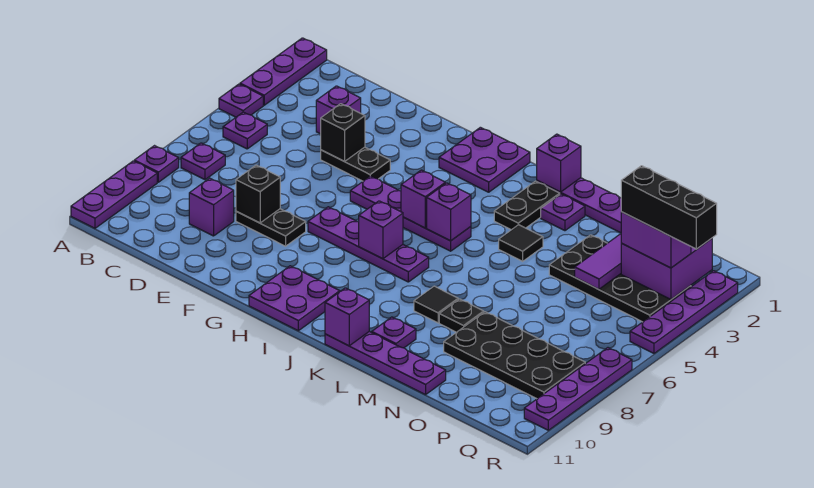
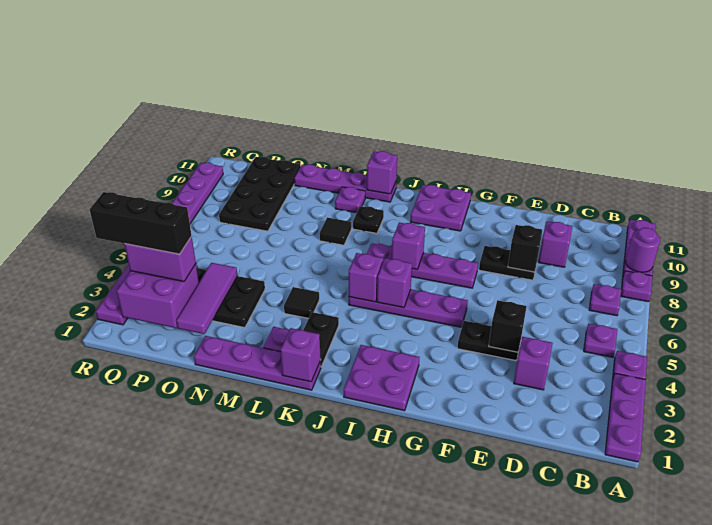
none -> purple 1x1 round brick [626,228,660,272]
black 1x1 plate [439,299,484,332] -> black 1x1 plate moved to [353,206,384,233]
black 2x4 plate [444,312,585,399] -> black 2x4 plate turned to [219,157,301,231]

